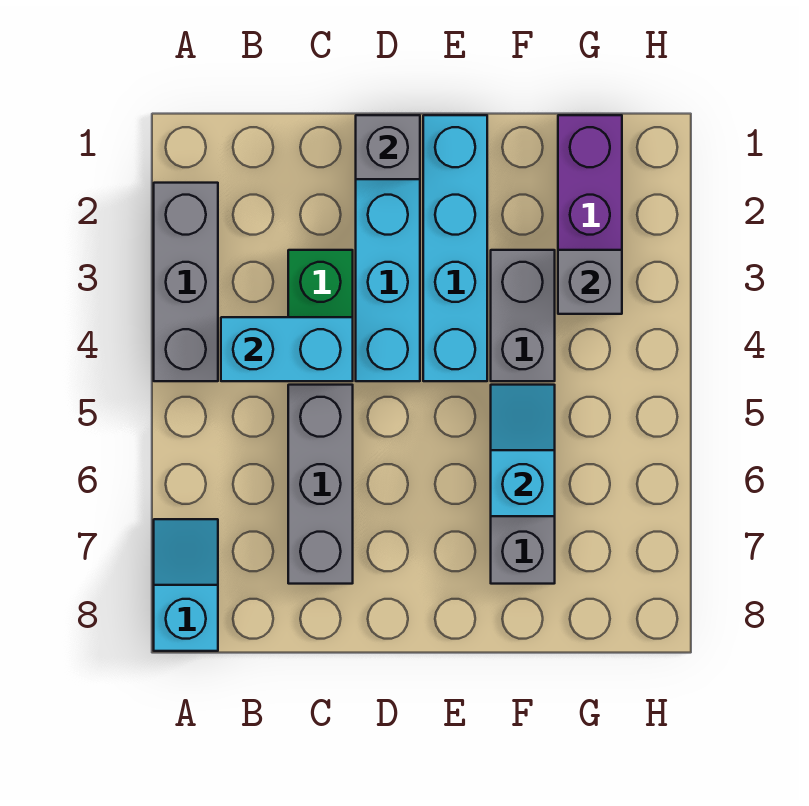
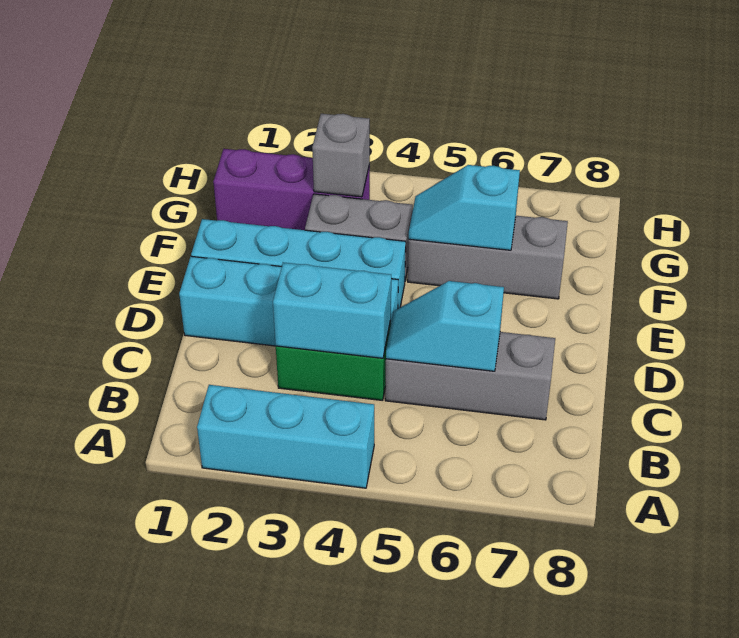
grey 1x3 brick [154,183,218,381] -> cyan 1x3 brick [197,385,374,488]
cyan 1x2 slope [154,519,218,651] -> cyan 1x2 slope moved to [386,281,504,371]
cyan 1x2 brick [221,317,353,381] -> cyan 1x2 brick turned to [273,262,391,358]
grey 1x1 brick [356,115,420,179] -> none

